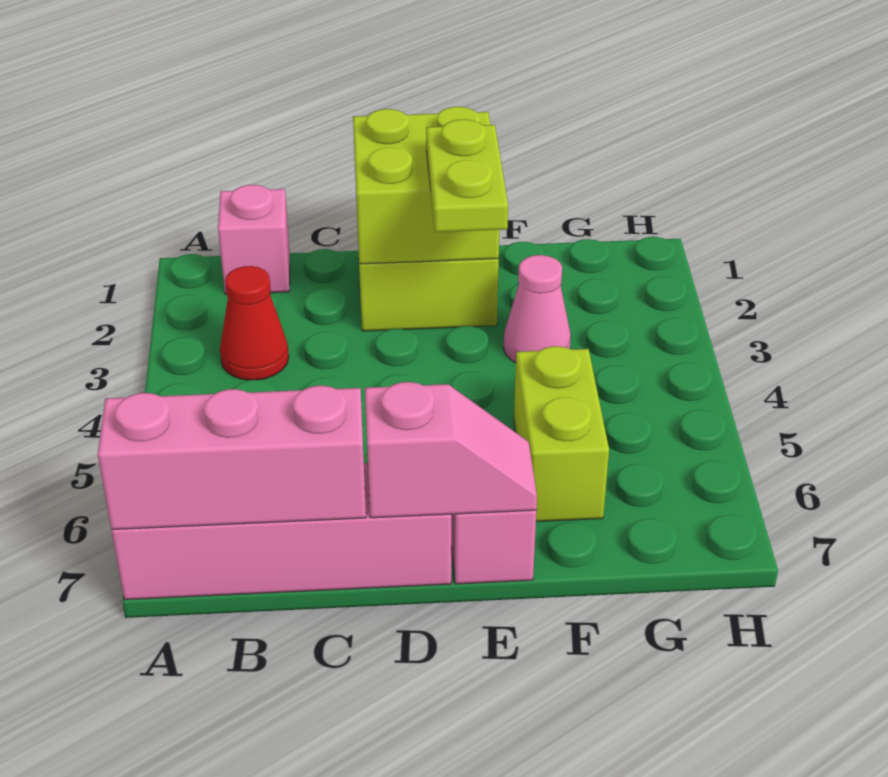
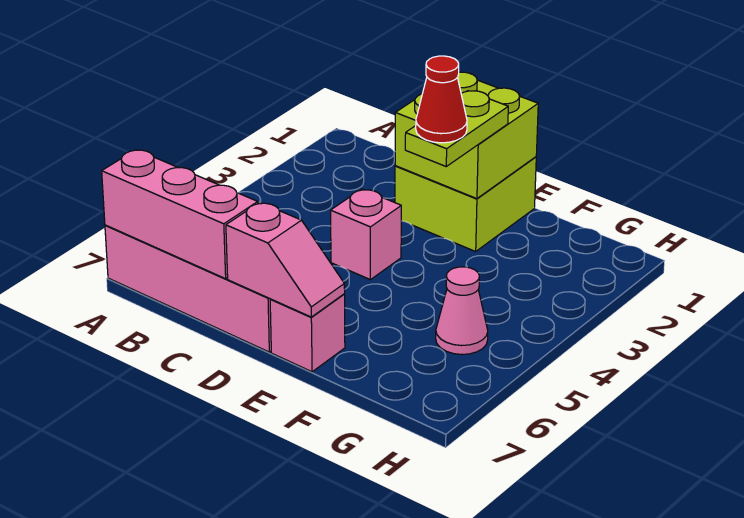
pink 1x1 brick [218,185,290,294] -> pink 1x1 brick moved to [331,189,401,280]
red 1x1 cone [220,266,289,380] -> red 1x1 cone moved to [416,56,467,143]
pink 1x1 cone [504,255,571,363] -> pink 1x1 cone moved to [436,267,488,354]
lime 1x2 brick [514,346,609,522] -> none

